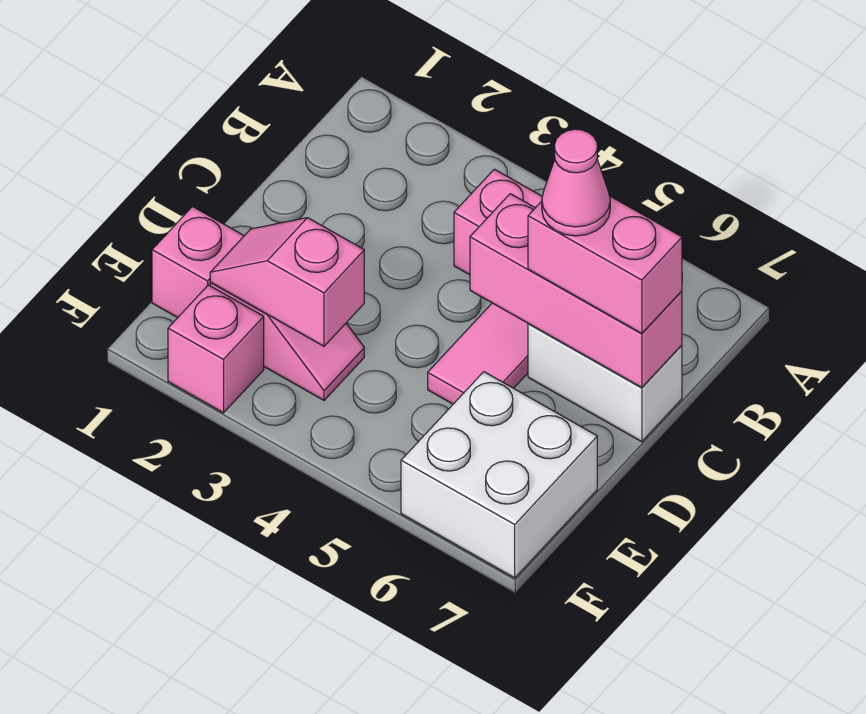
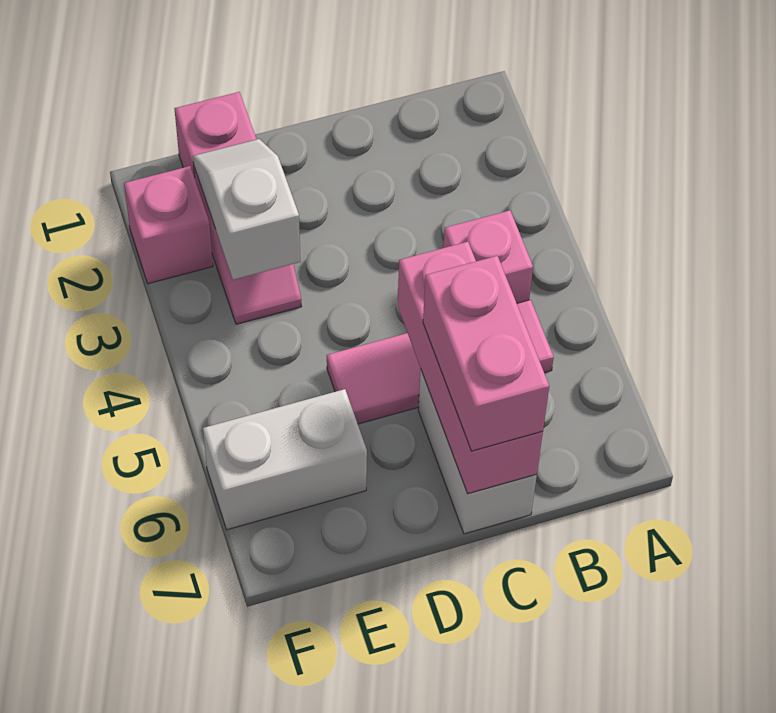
pink 1x1 cone [542,129,610,236] -> none
pink 1x2 slope [210,218,364,346] -> white 1x2 slope [193,139,300,280]
white 2x2 brick [401,372,597,578] -> white 1x2 brick [203,389,367,530]

